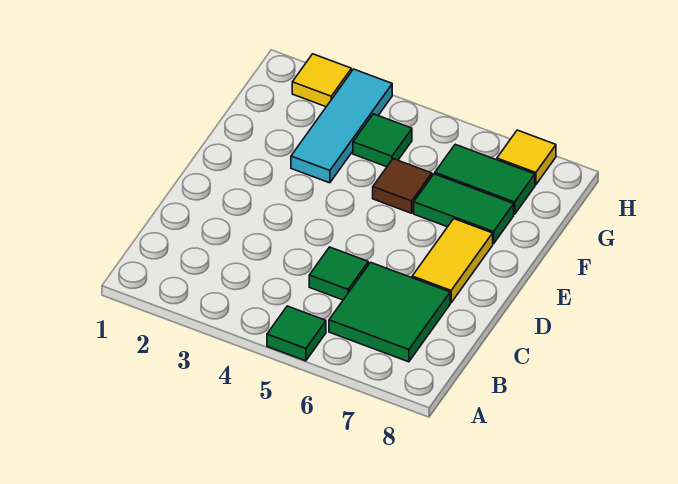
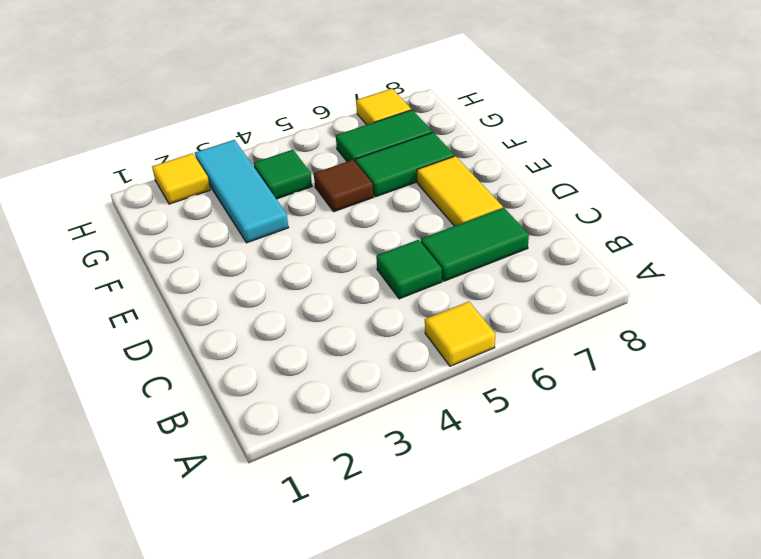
green 1x1 tile [267,306,326,361] -> yellow 1x1 tile [425,301,495,366]
green 2x2 tile [329,262,450,362] -> green 1x2 tile [421,208,529,281]

